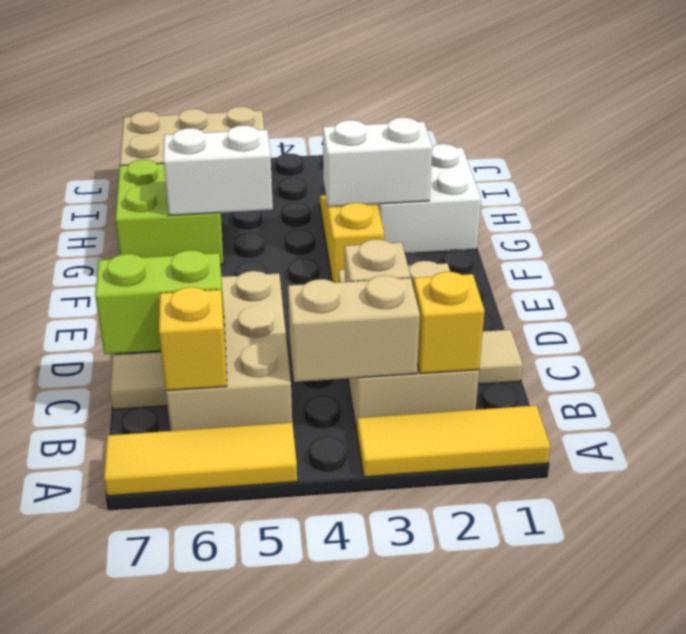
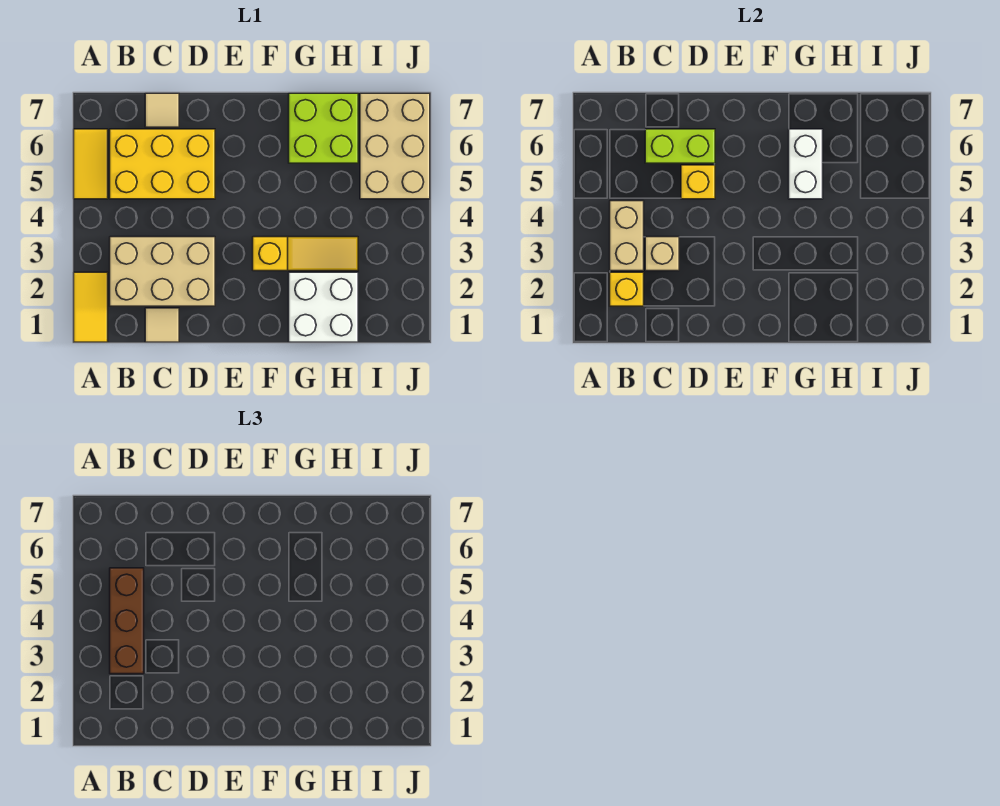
yellow 1x3 tile [357,405,550,477] -> yellow 1x2 tile [74,272,108,342]
yellow 1x3 tile [104,423,297,496] -> yellow 1x2 tile [74,129,108,199]
none -> brown 1x3 brick [110,568,144,674]
tan 2x3 brick [166,271,292,431] -> yellow 2x3 brick [110,129,215,199]
yellow 1x1 brick [159,287,227,391] -> yellow 1x1 brick moved to [681,165,715,199]
lime 1x2 brick [95,250,225,354] -> lime 1x2 brick turned to [645,129,715,163]
white 1x2 brick [323,118,432,207] -> none

